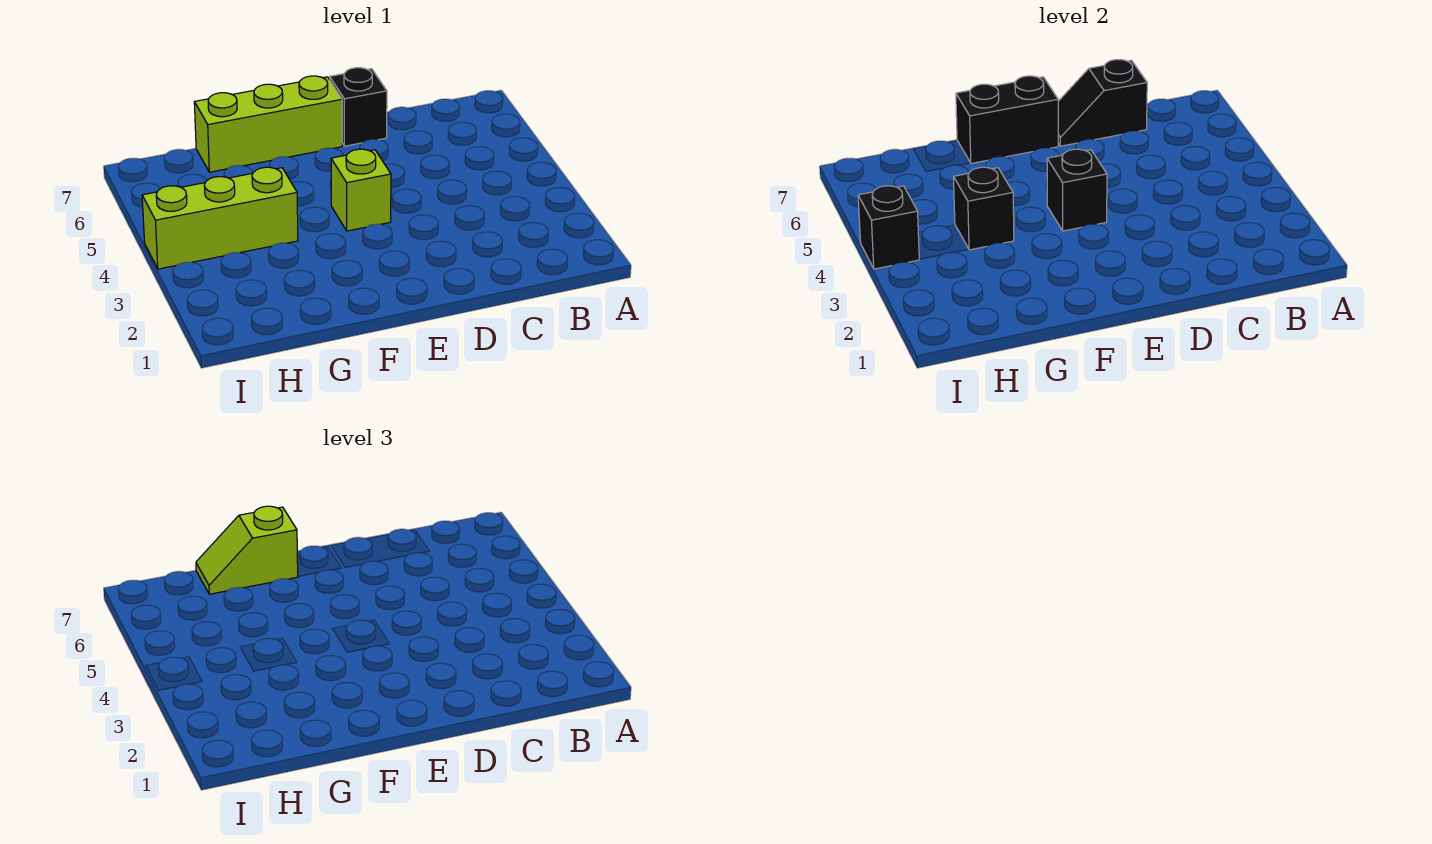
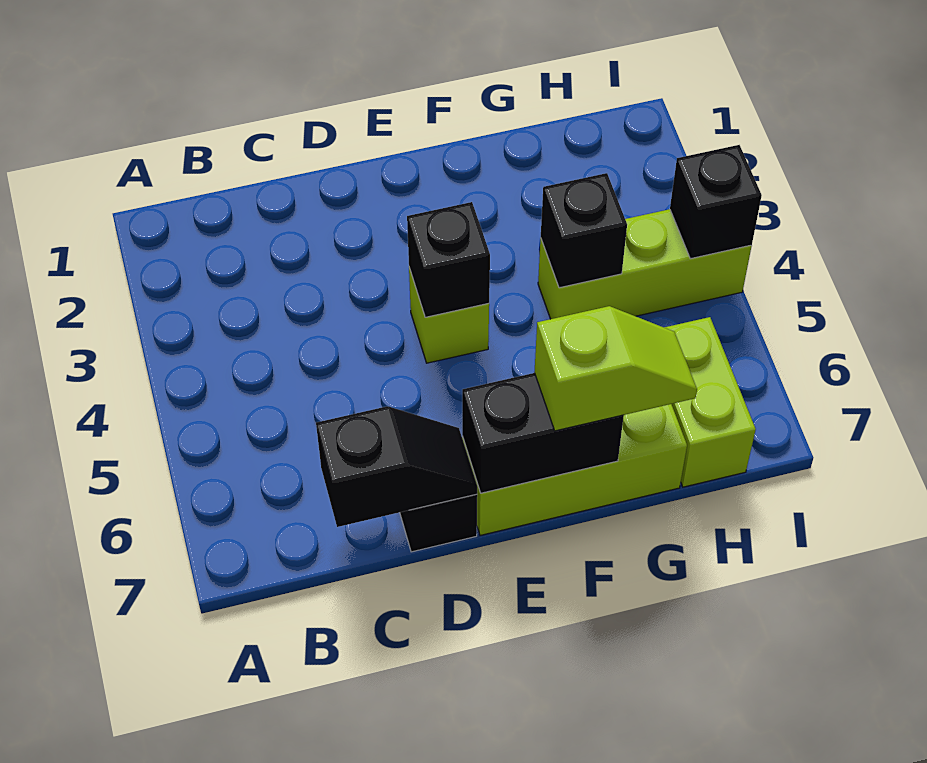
none -> lime 1x2 brick [664,317,756,487]

